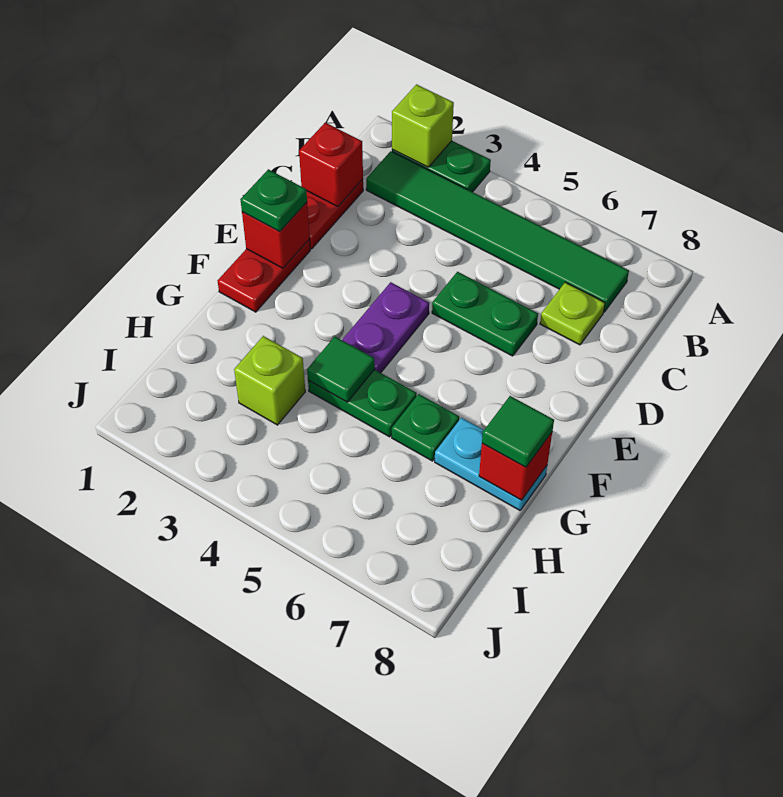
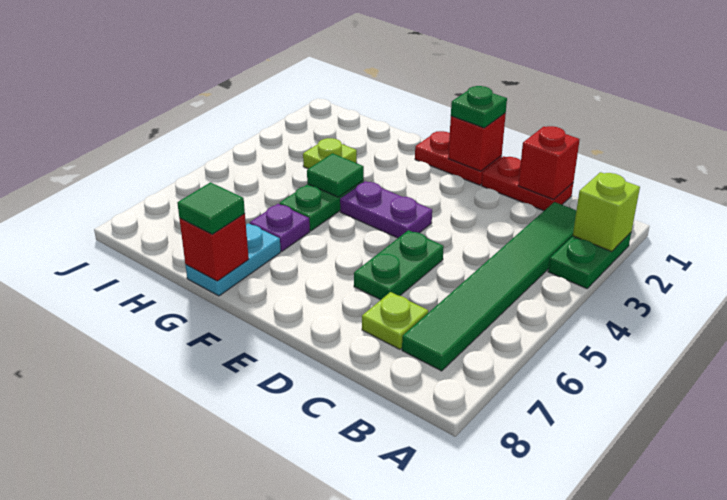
green 1x1 plate [392,394,459,461] -> purple 1x1 plate [250,204,310,251]
lime 1x1 brick [234,336,305,425] -> lime 1x1 plate [303,138,357,169]

